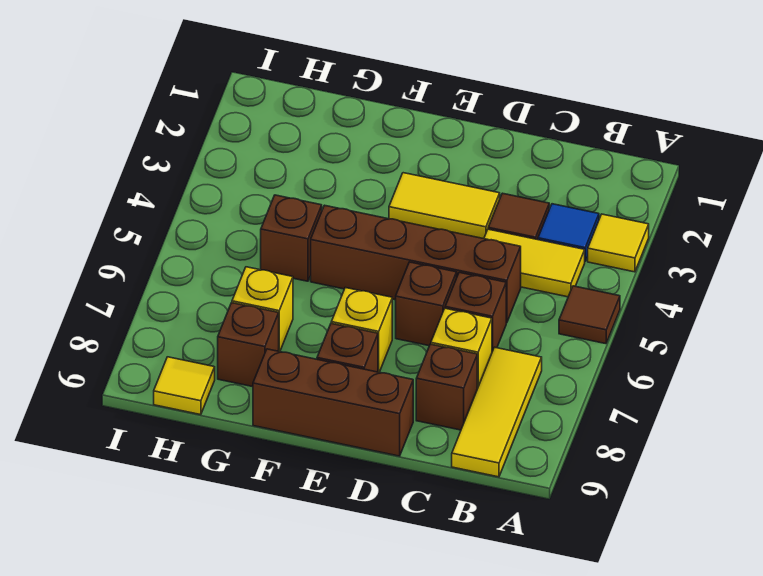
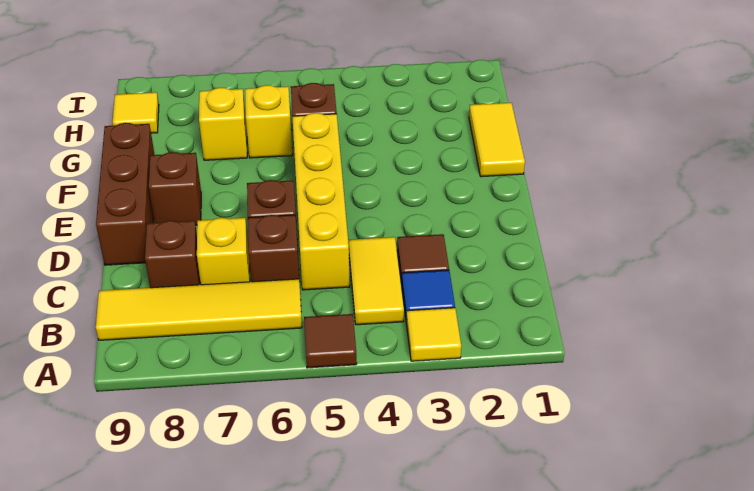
yellow 1x3 tile [452,347,542,477] -> yellow 1x4 tile [96,279,302,340]
brown 1x4 brick [311,205,521,323] -> yellow 1x4 brick [292,113,350,290]
yellow 1x2 tile [389,173,500,239] -> yellow 1x2 tile moved to [469,103,525,177]
yellow 1x1 brick [331,288,392,372] -> yellow 1x1 brick moved to [245,85,293,158]
brown 1x1 brick [218,303,279,387] -> none

